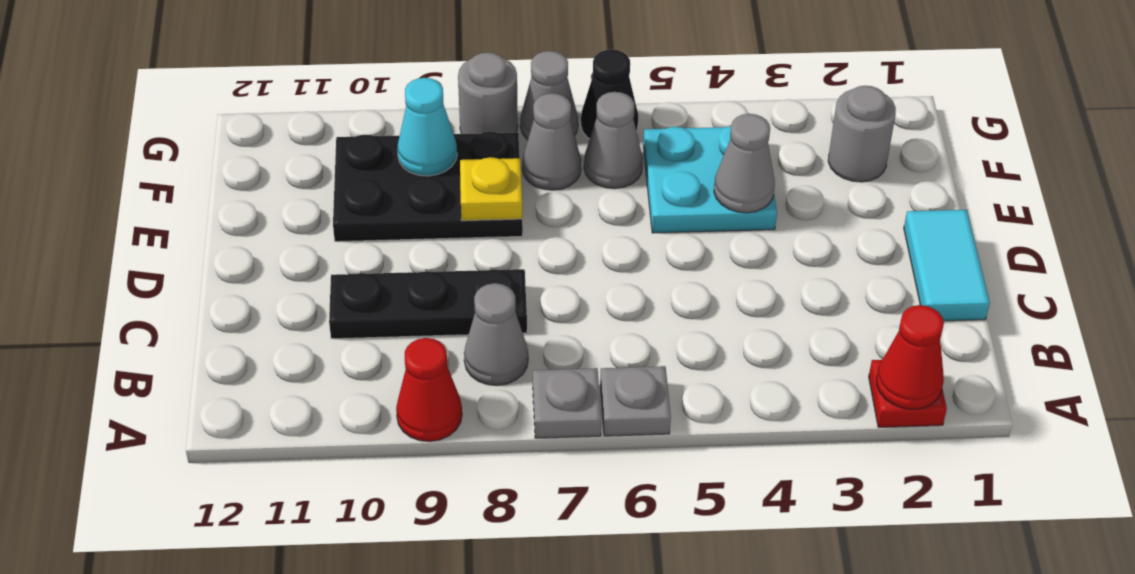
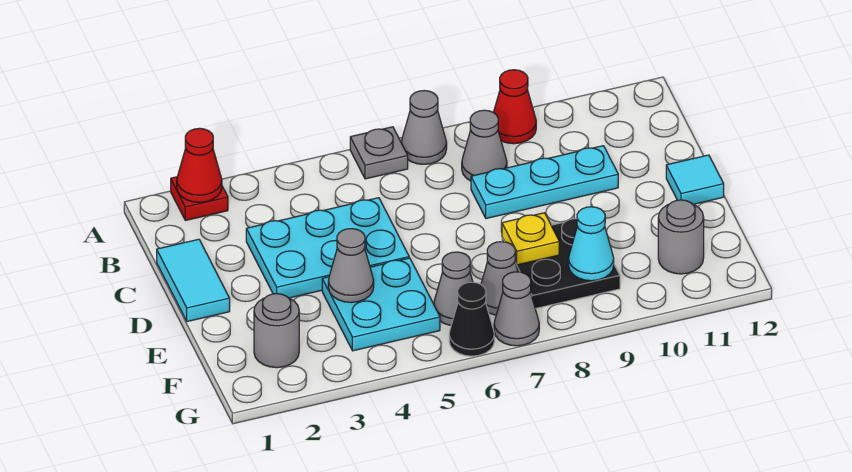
grey 1x1 plate [533,368,601,438] -> grey 1x1 cone [401,91,447,164]
none -> cyan 2x3 plate [246,198,409,298]
black 1x3 plate [329,269,527,339] -> cyan 1x3 plate [471,146,618,218]
none -> cyan 1x1 tile [666,155,724,204]
black 2x3 plate [333,131,523,242] -> black 2x2 plate [502,219,620,309]
grey 1x1 round brick [458,53,518,134] -> grey 1x1 round brick moved to [658,200,704,274]

